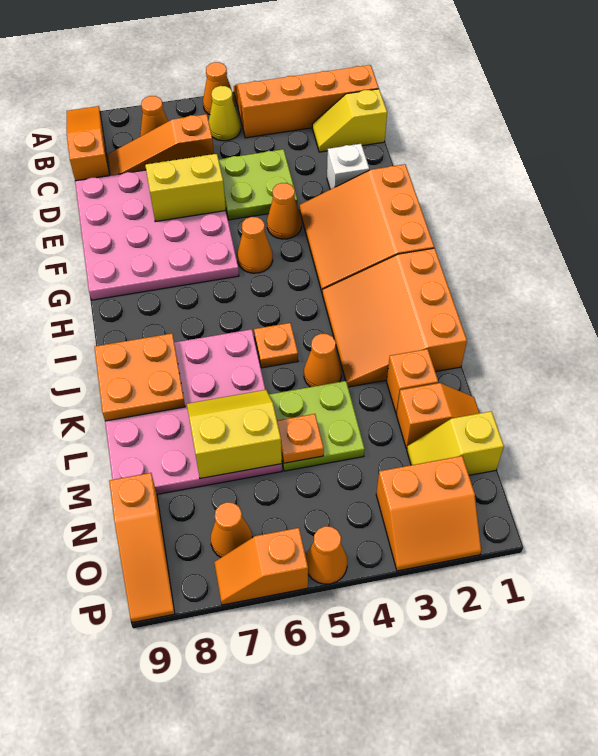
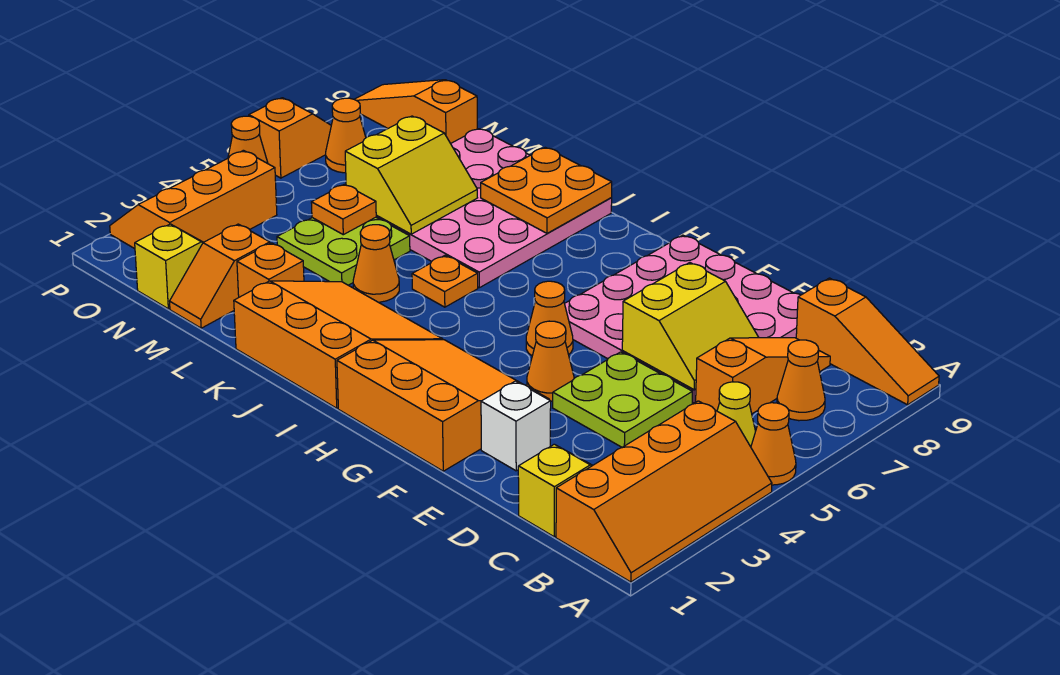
orange 2x2 slope [376,456,481,571] -> orange 2x3 slope [110,150,277,249]

